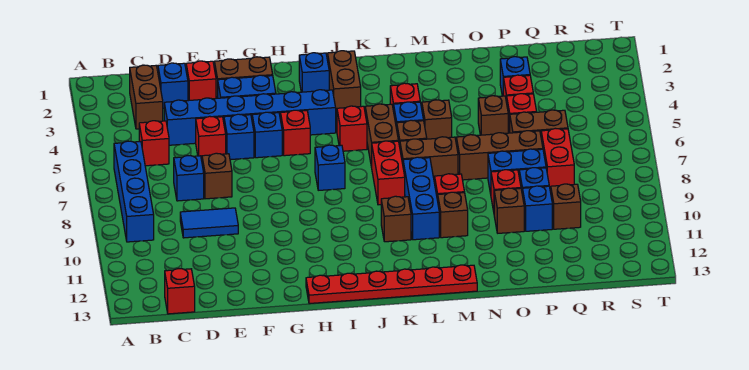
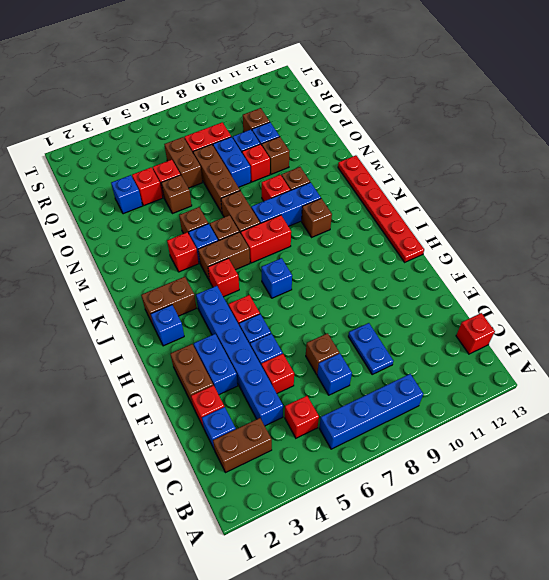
blue 1x2 tile [180,208,238,238] -> blue 1x2 plate [348,323,393,374]

